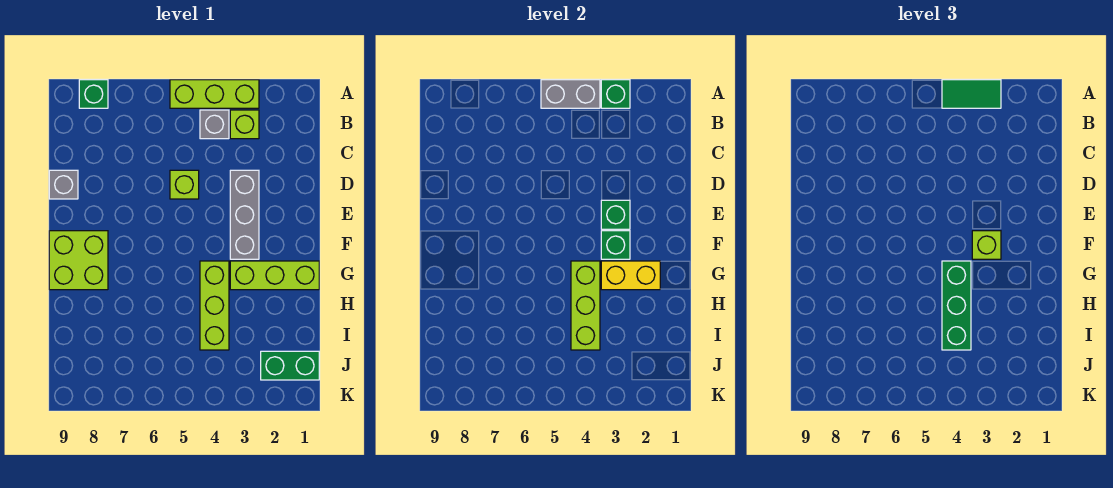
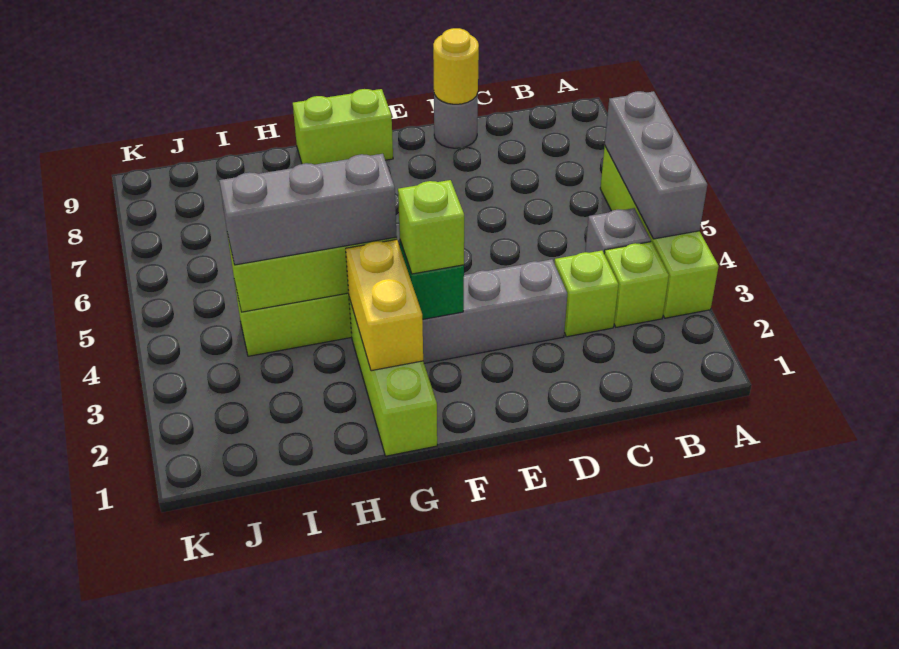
lime 1x3 brick [170,80,259,108] -> lime 1x4 brick [600,147,719,318]
green 1x1 brick [601,80,630,108] -> none
green 1x2 tile [942,80,1001,108] -> none
grey 1x2 brick [541,80,600,108] -> grey 1x3 brick [605,91,707,239]
green 1x1 brick [79,80,108,108] -> none
lime 1x1 brick [170,170,199,199] -> lime 1x1 brick moved to [555,251,618,337]
grey 1x1 brick [49,170,78,199] -> grey 1x1 round brick [434,93,478,148]
none -> yellow 1x1 round brick [433,28,479,104]
green 1x1 brick [601,200,630,229] -> none
lime 2x2 brick [49,231,108,290] -> lime 1x2 brick [293,89,393,165]
green 1x3 brick [942,261,971,350] -> grey 1x3 brick [219,154,397,265]
green 1x2 brick [261,351,319,380] -> none

